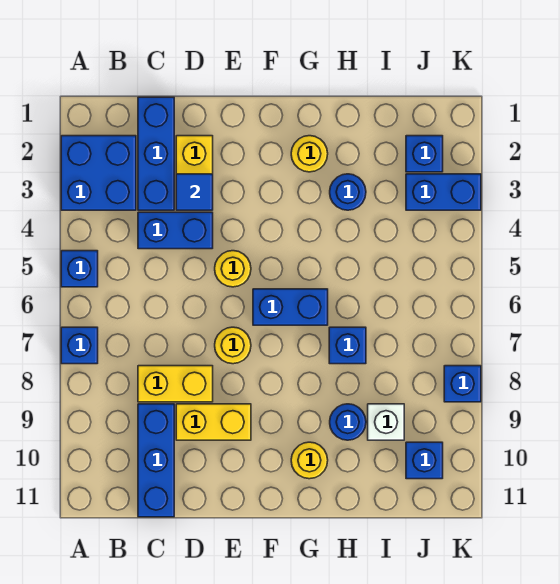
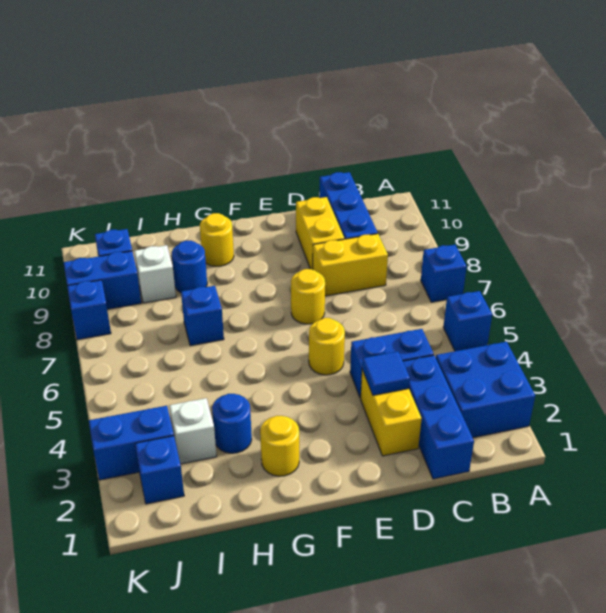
yellow 1x2 brick [176,404,251,440] -> yellow 1x2 brick turned to [296,197,344,269]
blue 1x2 brick [253,289,328,325] -> blue 1x2 brick moved to [64,251,141,309]
none -> white 1x1 brick [169,398,217,464]

